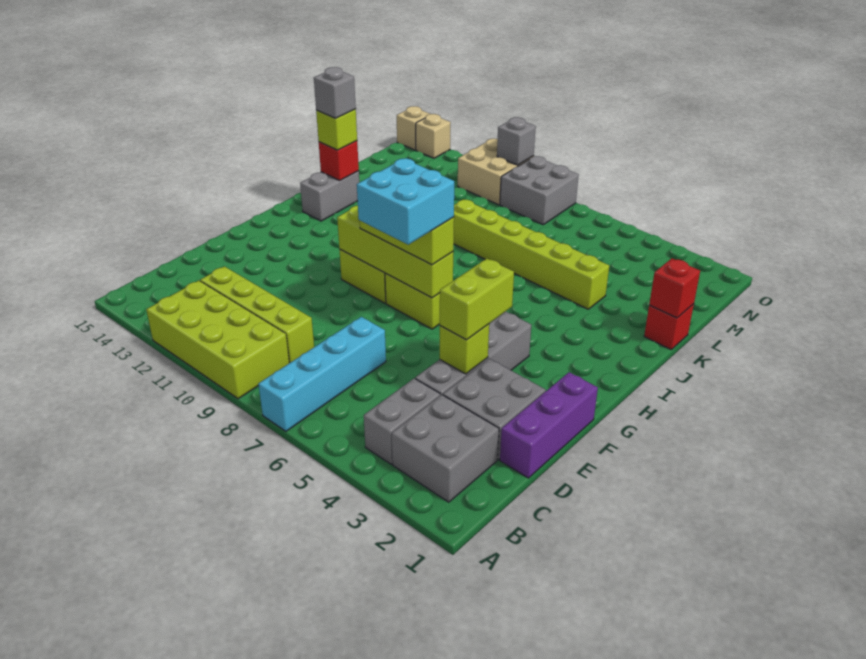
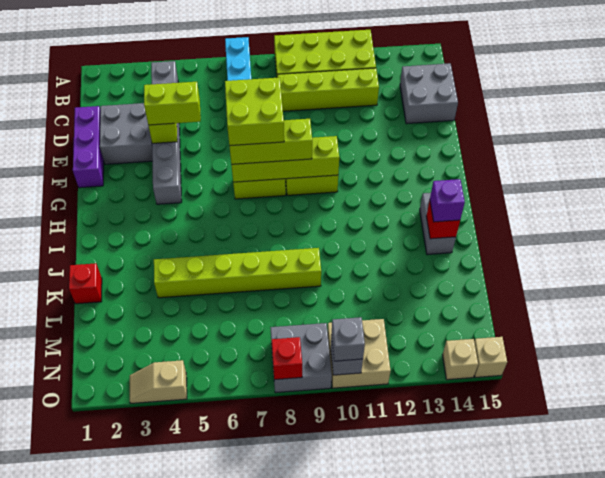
grey 2x2 brick [392,395,499,502] -> grey 2x2 brick moved to [400,63,458,124]
lime 1x2 brick [440,259,514,340] -> lime 1x2 brick turned to [144,82,201,125]
cyan 2x2 brick [357,158,454,245] -> lime 2x2 brick [225,77,284,146]
lime 1x1 brick [316,109,357,150] -> purple 1x1 brick [430,179,465,222]
grey 1x1 brick [314,67,356,118] -> grey 1x1 brick moved to [331,317,365,361]
red 1x1 brick [649,259,700,318] -> red 1x1 brick moved to [271,337,302,380]
none -> tan 1x2 slope [130,360,187,403]

